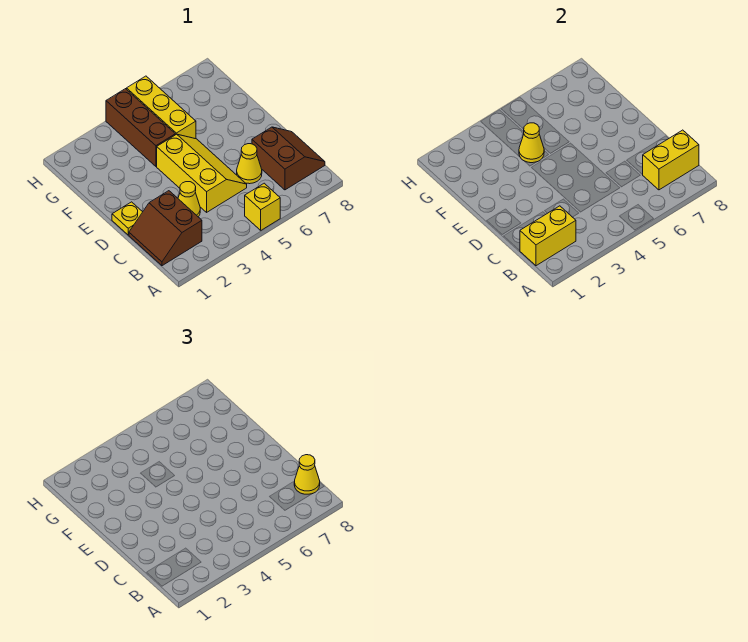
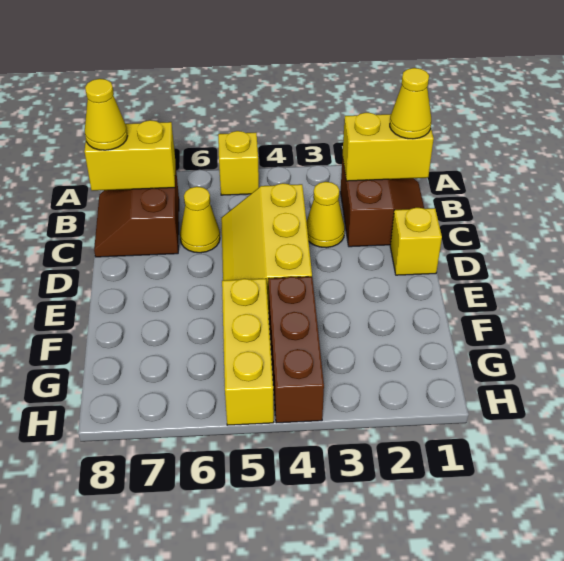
yellow 1x1 plate [112,202,142,235] -> yellow 1x1 brick [390,207,442,275]
yellow 1x1 cone [519,123,544,163] -> yellow 1x1 cone moved to [390,68,431,139]

